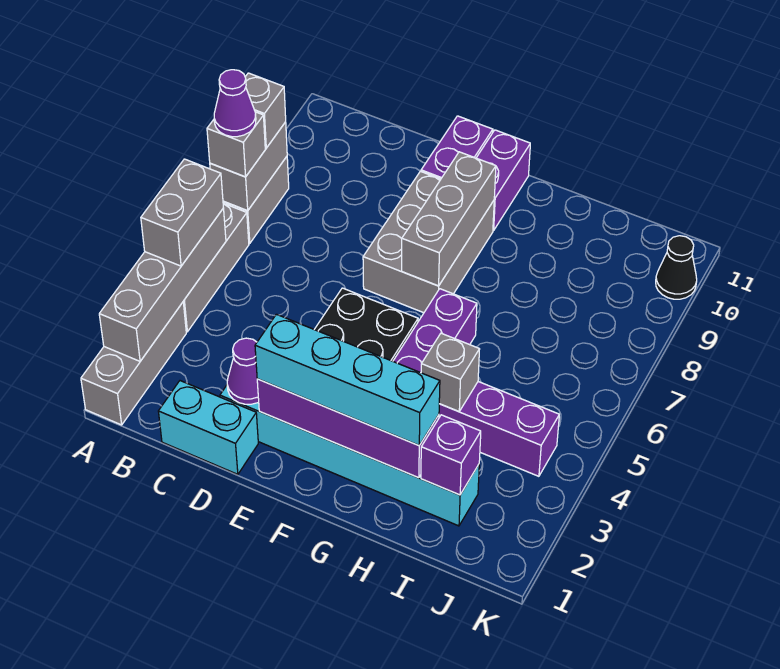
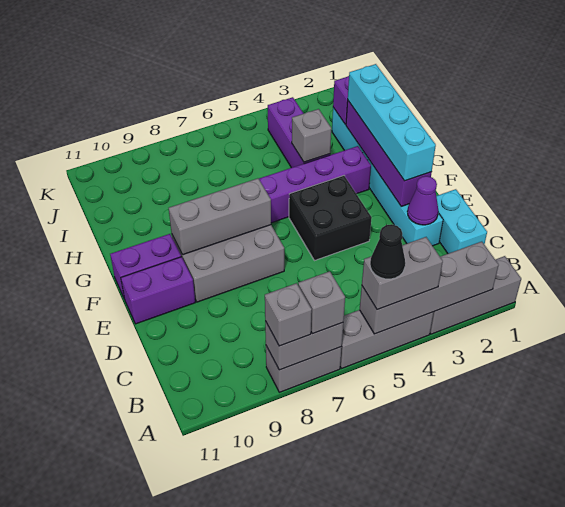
purple 1x1 cone [214,70,256,137] -> none
black 1x1 cone [656,236,697,299] -> black 1x1 cone moved to [370,224,405,279]

